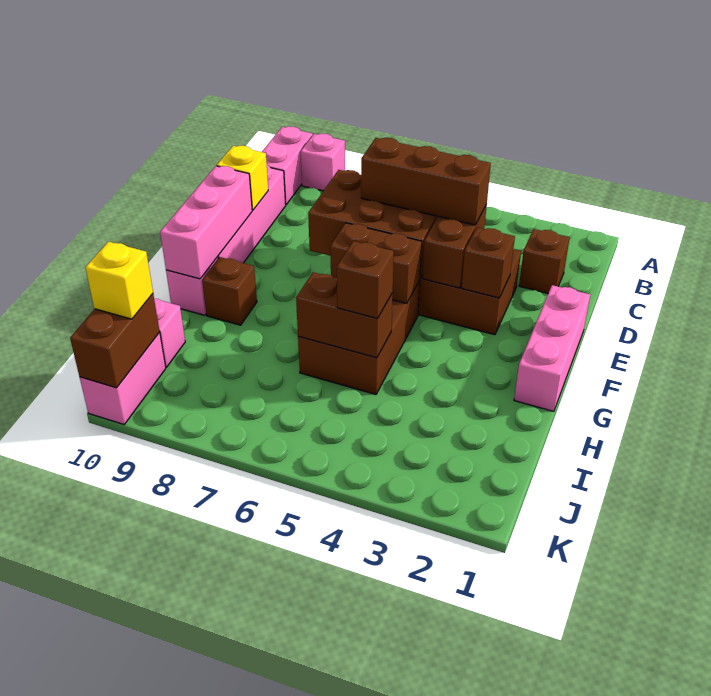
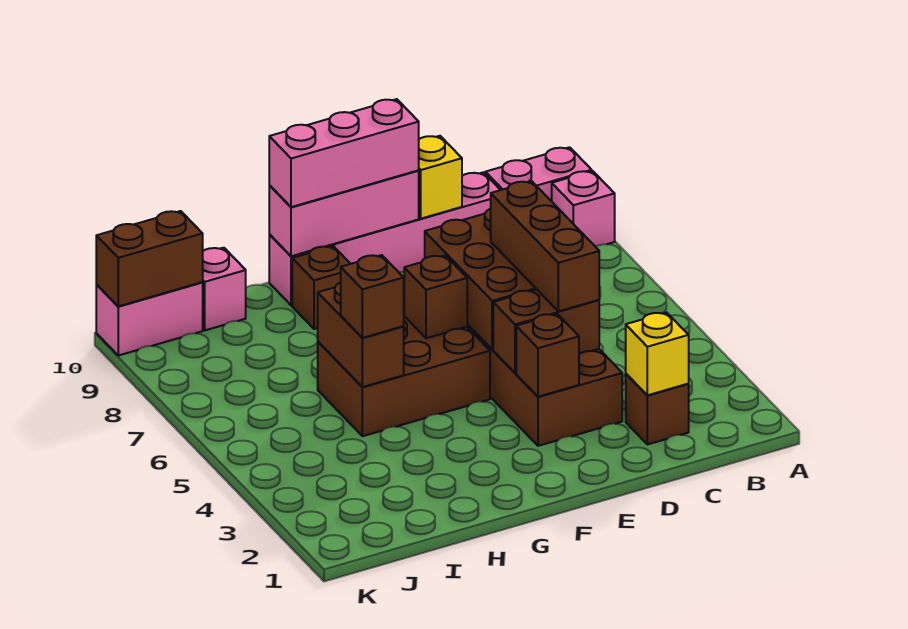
pink 1x3 brick [514,285,590,411] -> pink 1x3 brick moved to [269,99,419,207]
brown 1x2 brick [330,223,422,303] -> brown 1x1 brick [404,256,467,338]
yellow 1x1 brick [85,242,153,319] -> yellow 1x1 brick moved to [626,312,689,395]

